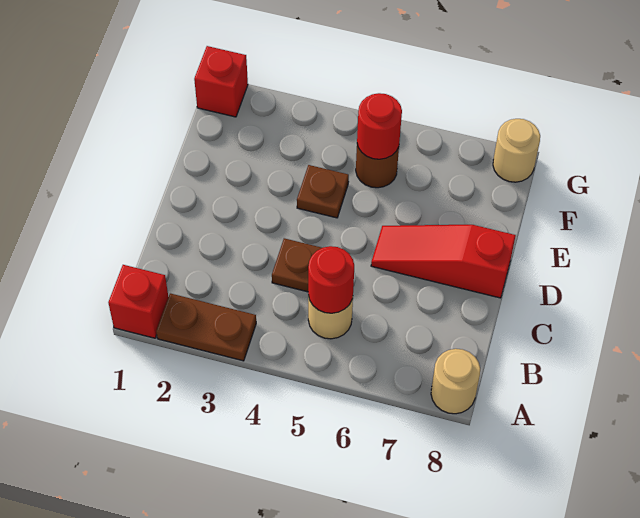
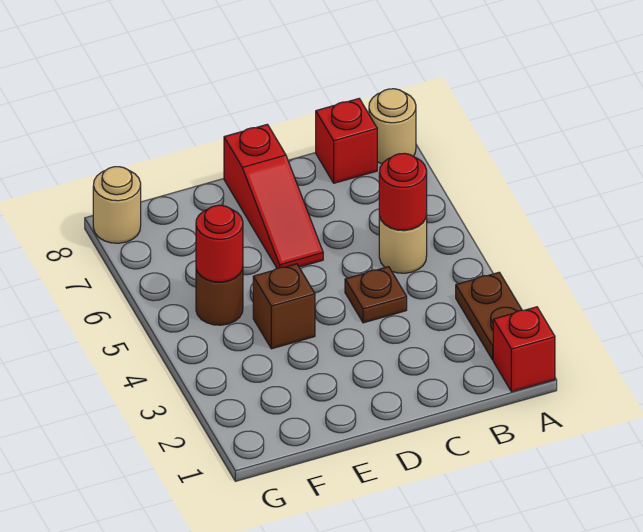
brown 1x1 plate [297,165,349,218] -> brown 1x1 brick [253,264,315,349]
red 1x1 brick [194,46,248,117] -> red 1x1 brick moved to [316,99,377,183]

